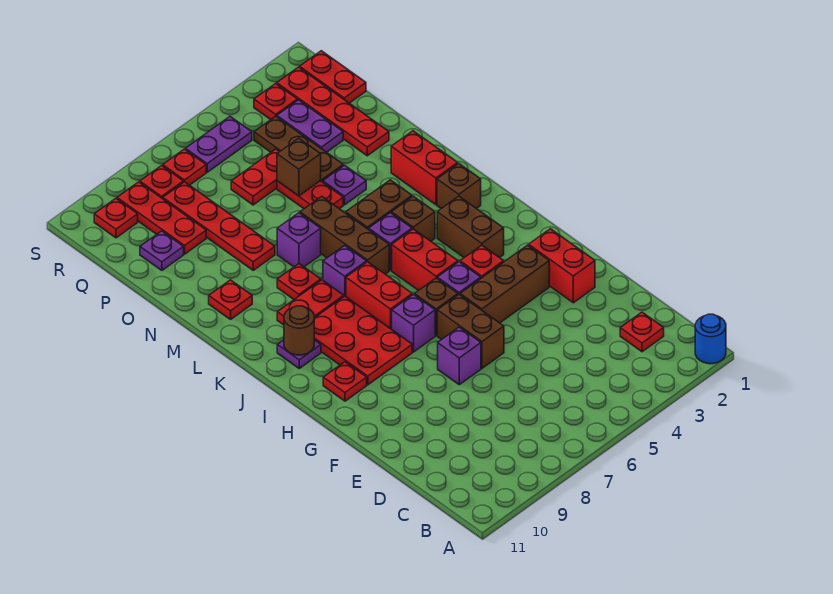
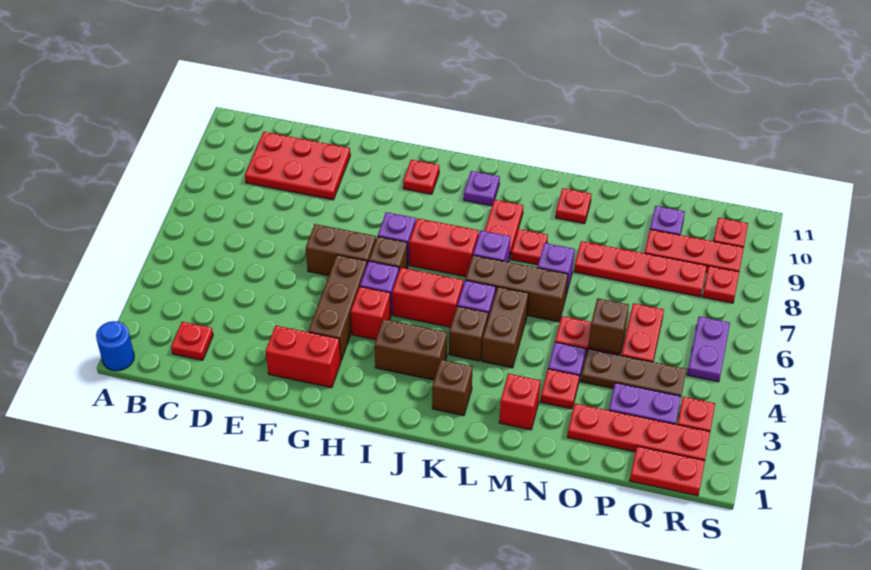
purple 1x1 brick [438,327,481,385] -> none
red 2x3 plate [314,296,412,385] -> red 2x3 plate moved to [245,132,350,200]
brown 1x1 round brick [284,306,314,355] -> none
red 1x2 brick [391,131,458,205] -> red 1x1 brick [499,374,540,430]
red 1x1 plate [163,149,206,185] -> red 1x1 plate moved to [540,369,580,409]

